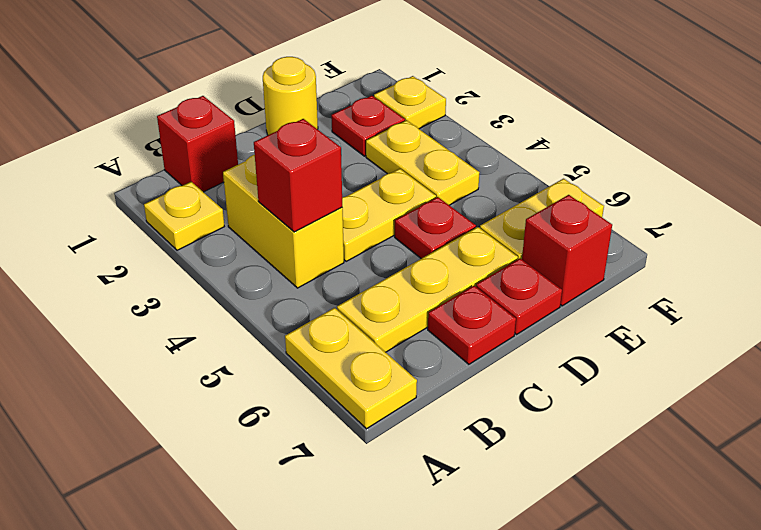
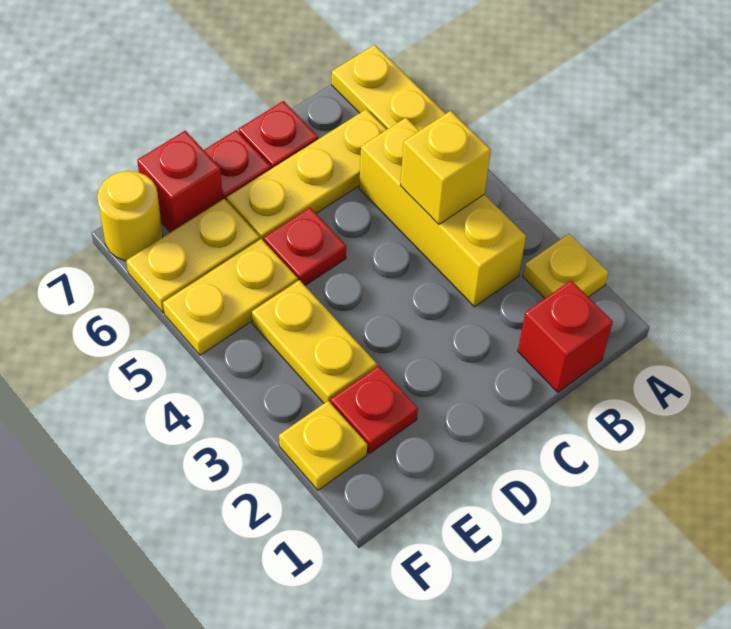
yellow 1x2 brick [223,155,344,288] -> yellow 1x3 brick [359,118,526,307]
red 1x1 brick [254,119,342,232] -> yellow 1x1 brick [400,111,491,224]
yellow 1x2 plate [342,169,436,261] -> yellow 1x2 plate moved to [163,239,298,355]
yellow 1x1 round brick [263,57,318,135] -> yellow 1x1 round brick moved to [97,171,163,261]

